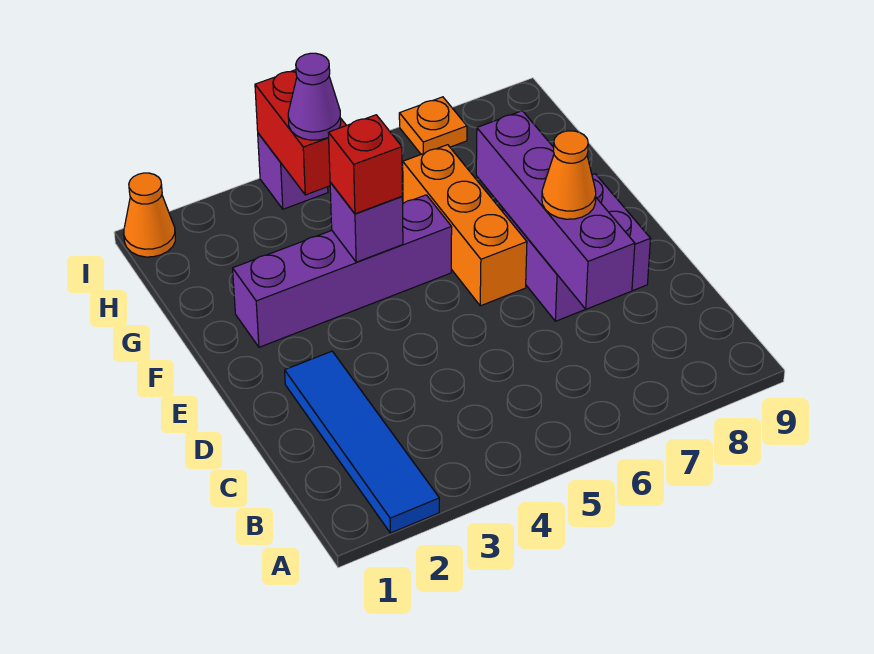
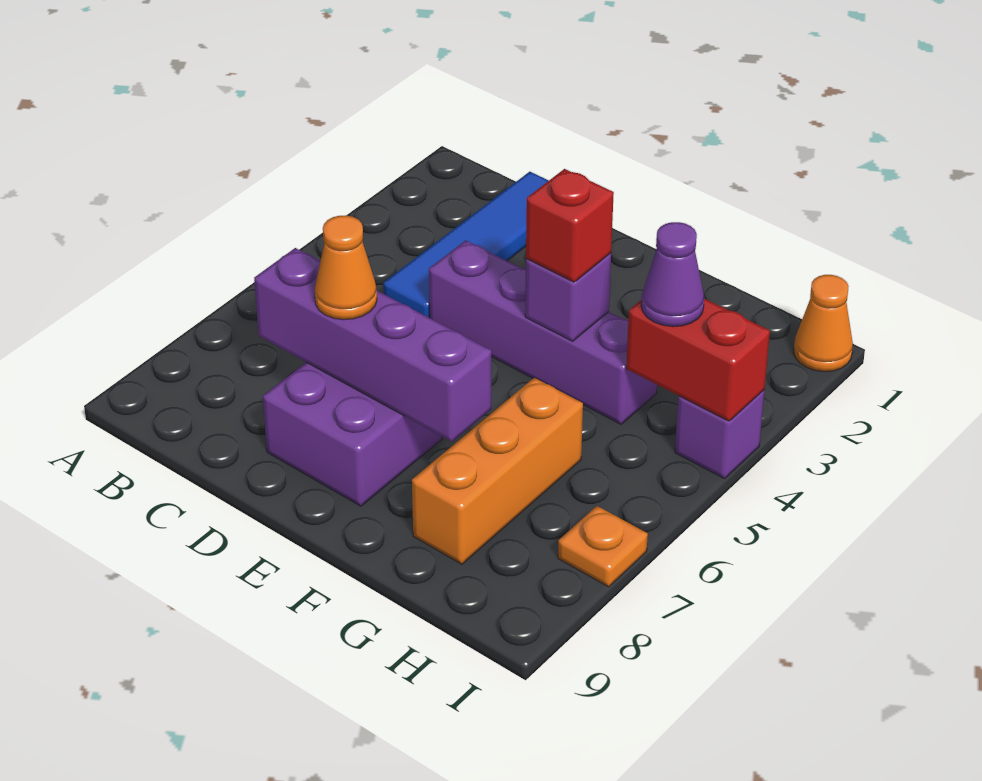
blue 1x4 tile [285,351,439,533] -> blue 1x4 tile turned to [383,172,549,318]
orange 1x3 brick [403,145,527,306] -> orange 1x3 brick turned to [412,378,583,564]
purple 1x4 brick [233,195,452,347] -> purple 1x4 brick turned to [429,240,657,424]

